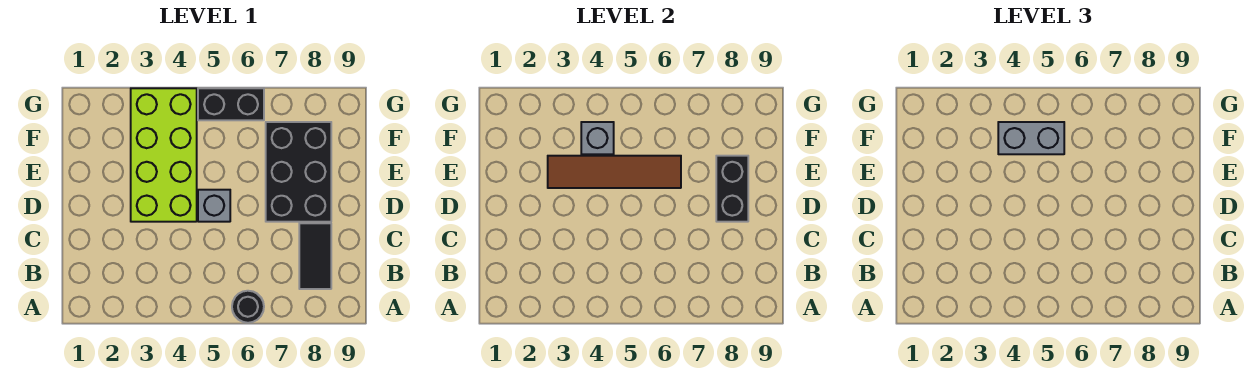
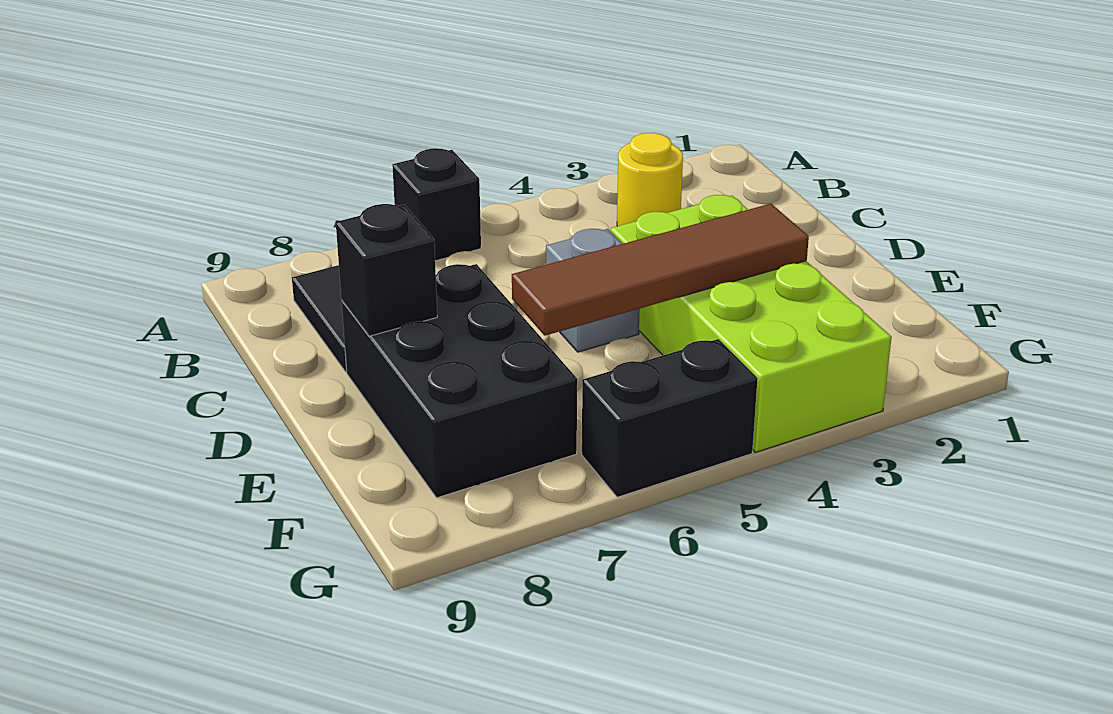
black 1x1 round brick [232,291,264,323] -> black 1x1 brick [392,148,481,261]
none -> yellow 1x1 round brick [617,133,683,226]
black 1x2 brick [716,156,748,222] -> black 1x1 brick [336,204,437,336]
grey 1x1 brick [581,122,614,154] -> none
grey 1x2 brick [998,122,1064,154] -> none

